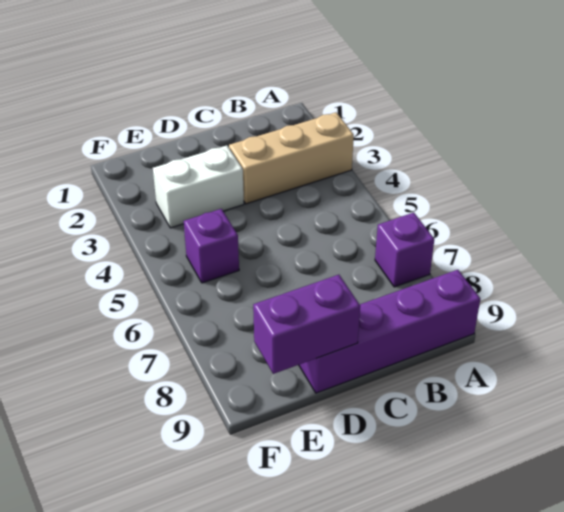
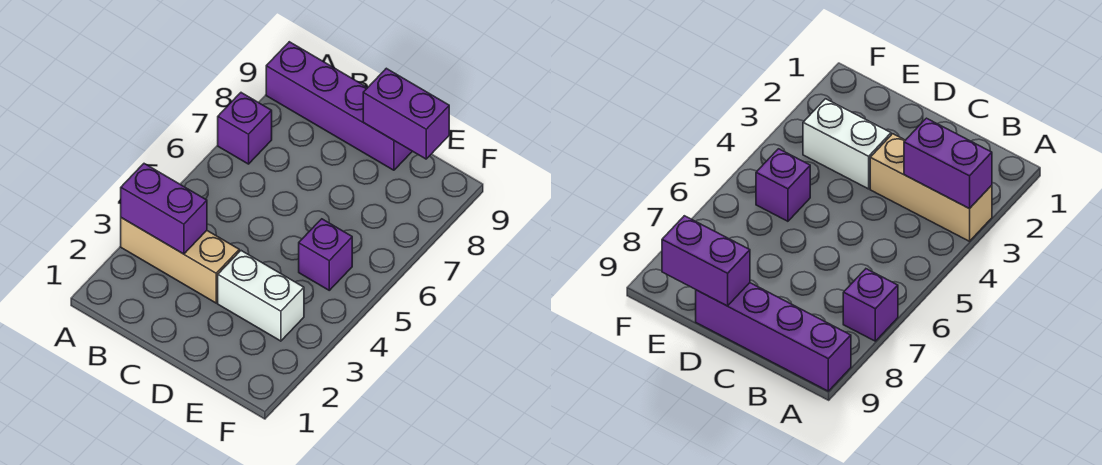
none -> purple 1x2 brick [121,164,207,254]

